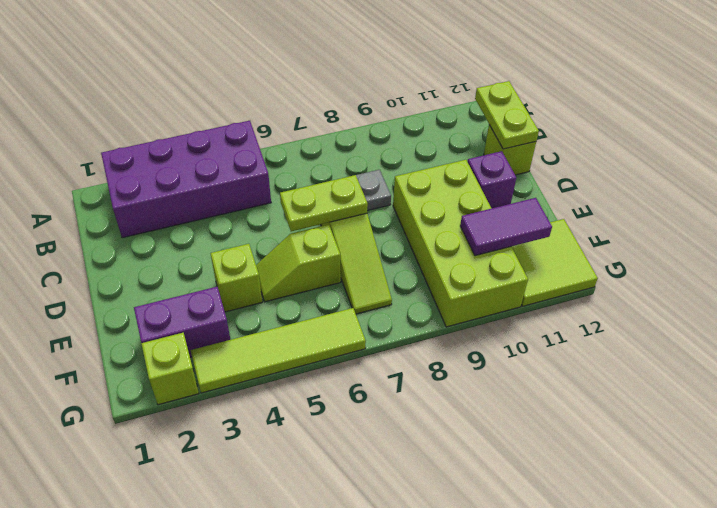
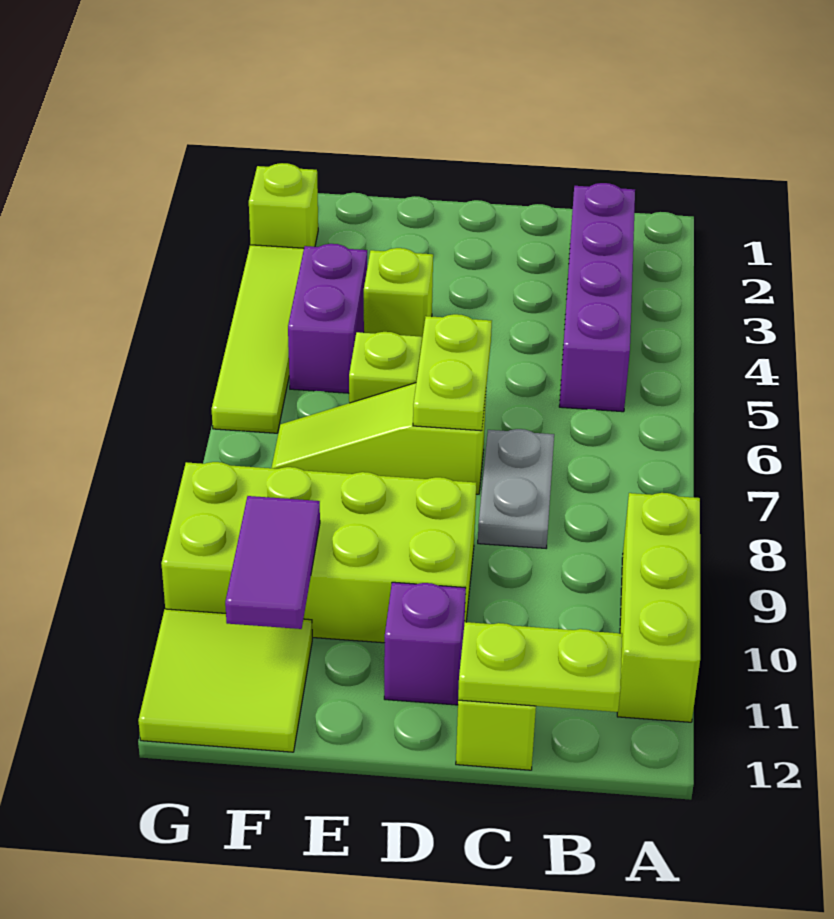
purple 2x4 brick [101,121,271,238] -> purple 1x4 brick [559,183,635,412]
none -> lime 1x3 brick [617,493,700,722]
purple 1x2 brick [134,287,230,357] -> purple 1x2 brick moved to [288,244,367,393]

